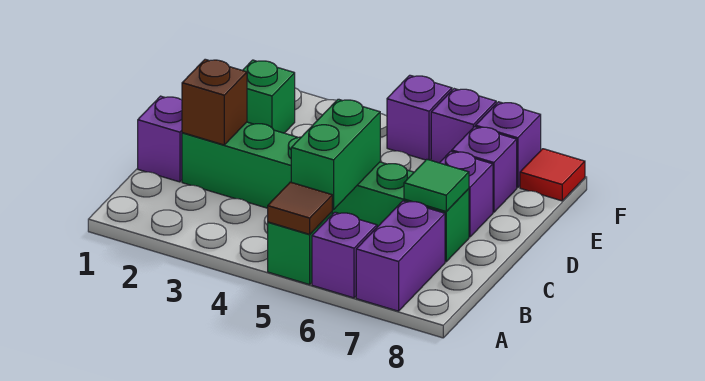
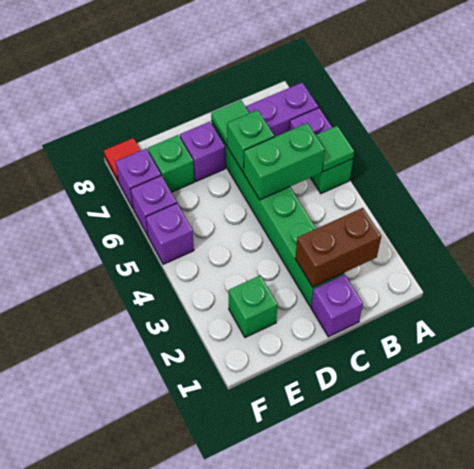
brown 1x1 tile [268,182,332,234] -> green 1x1 tile [316,126,354,172]
brown 1x1 brick [182,59,247,145] -> brown 1x2 brick [295,208,381,287]
none -> green 1x1 brick [227,110,274,172]
purple 1x1 brick [452,127,517,212] -> green 1x1 brick [148,135,194,192]

